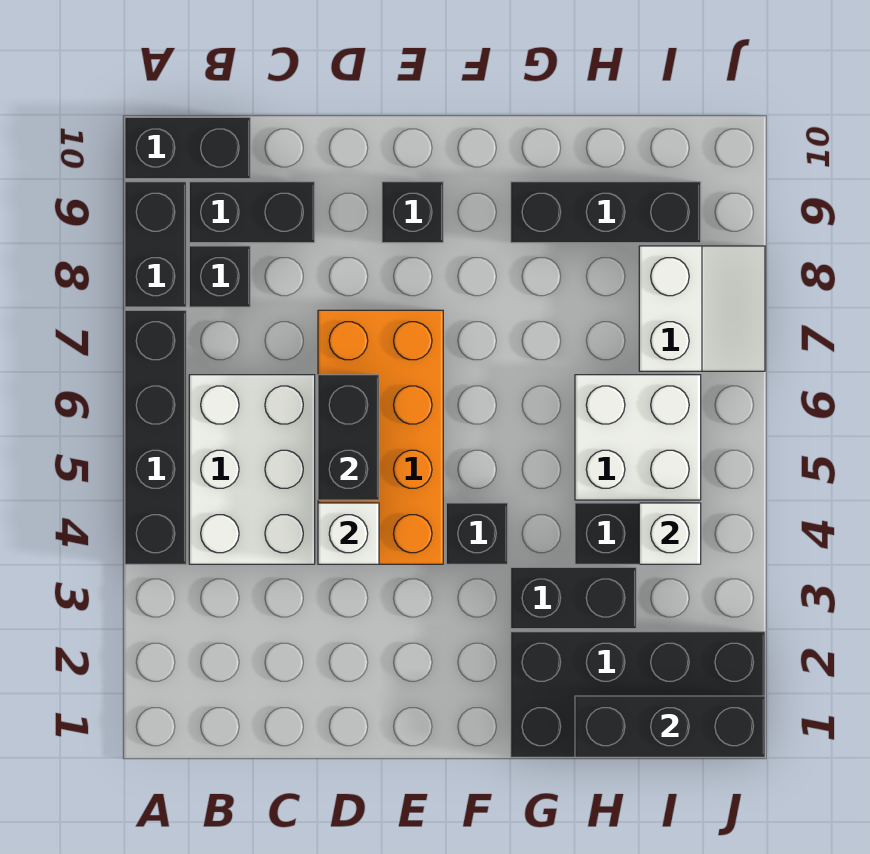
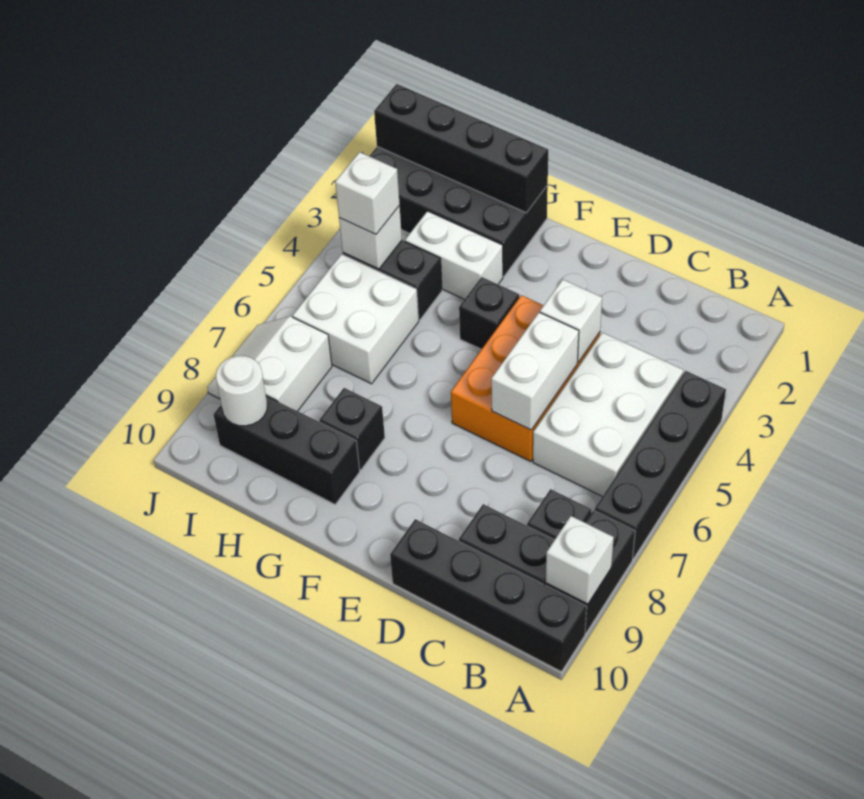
none -> white 1x1 brick [546,516,614,604]
black 1x2 brick [125,117,250,179] -> black 1x4 brick [390,519,587,672]
orange 2x4 brick [318,310,443,564] -> orange 2x3 brick [451,295,600,461]
black 1x2 brick [318,375,379,500] -> white 1x2 brick [491,312,579,430]
black 1x1 brick [382,182,443,243] -> black 1x1 brick moved to [319,388,385,470]
black 1x2 brick [511,567,636,629] -> white 1x2 brick [405,211,503,299]
black 1x3 brick [575,696,765,757] -> black 1x4 brick [374,84,548,213]
none -> white 1x1 brick [335,152,400,234]
none -> white 1x1 round brick [216,356,267,426]

